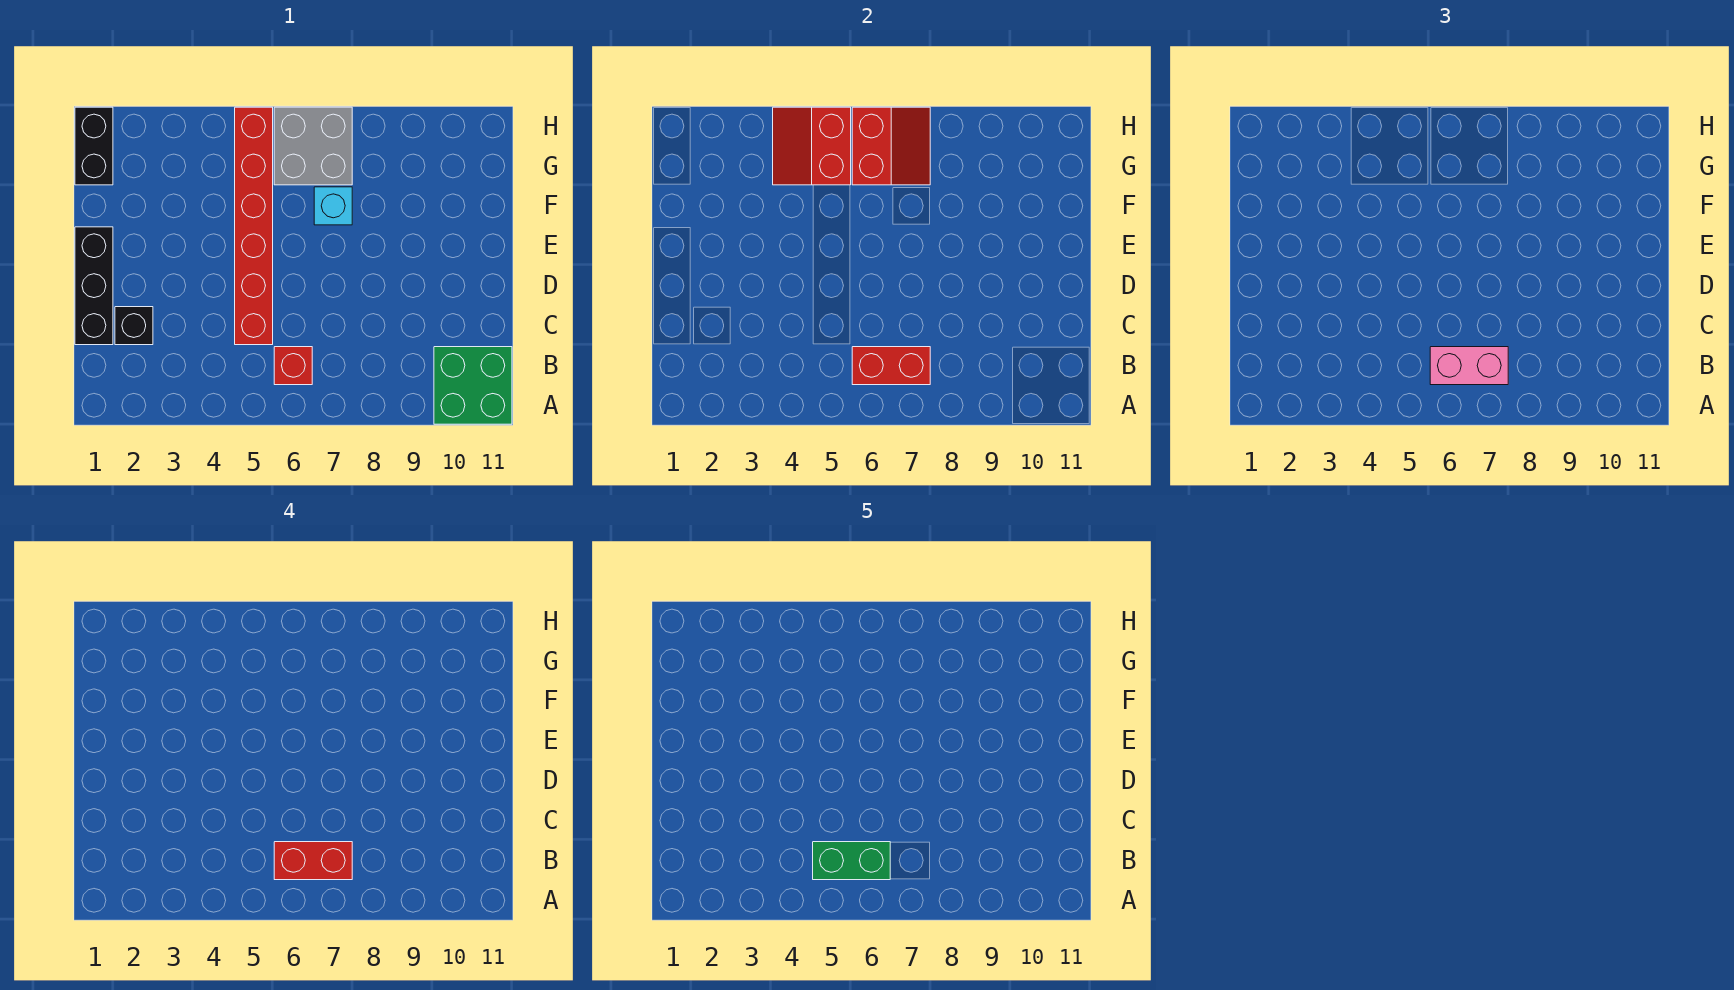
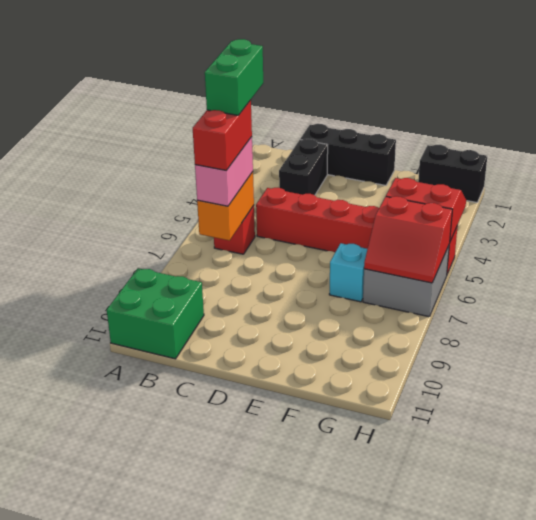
red 1x2 brick [852,347,930,385] -> orange 1x2 brick [197,172,254,241]
black 1x1 brick [115,307,153,345] -> black 1x2 brick [279,139,328,195]

